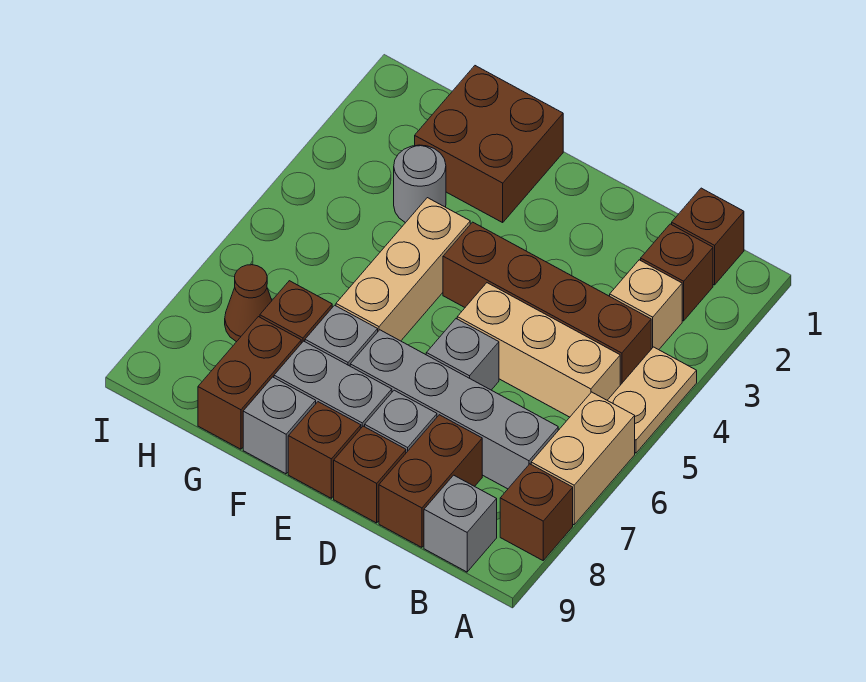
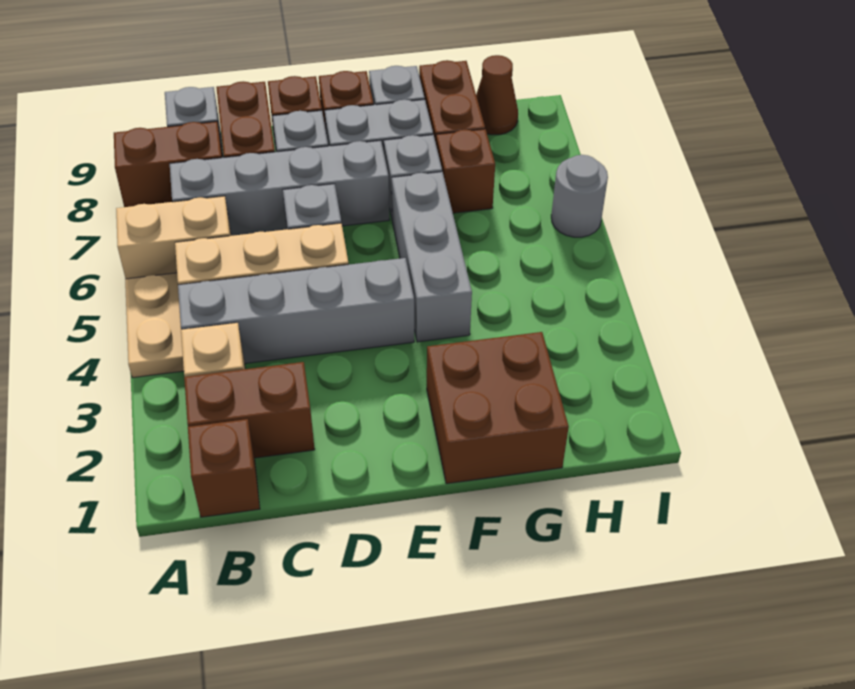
tan 1x2 brick [531,392,635,525] -> tan 1x2 brick turned to [116,196,231,279]
brown 1x1 brick [500,464,573,560] -> brown 1x2 brick [114,122,223,207]
brown 1x1 brick [641,224,713,321] -> brown 1x2 brick [184,362,315,458]
brown 1x4 brick [443,222,651,385] -> grey 1x4 brick [178,258,414,363]
tan 1x3 brick [336,198,470,341] -> grey 1x3 brick [392,172,472,342]
grey 1x1 round brick [394,145,446,223] -> grey 1x1 round brick moved to [551,155,608,237]
brown 1x1 cone [225,265,272,342] -> brown 1x1 cone moved to [476,55,518,135]

